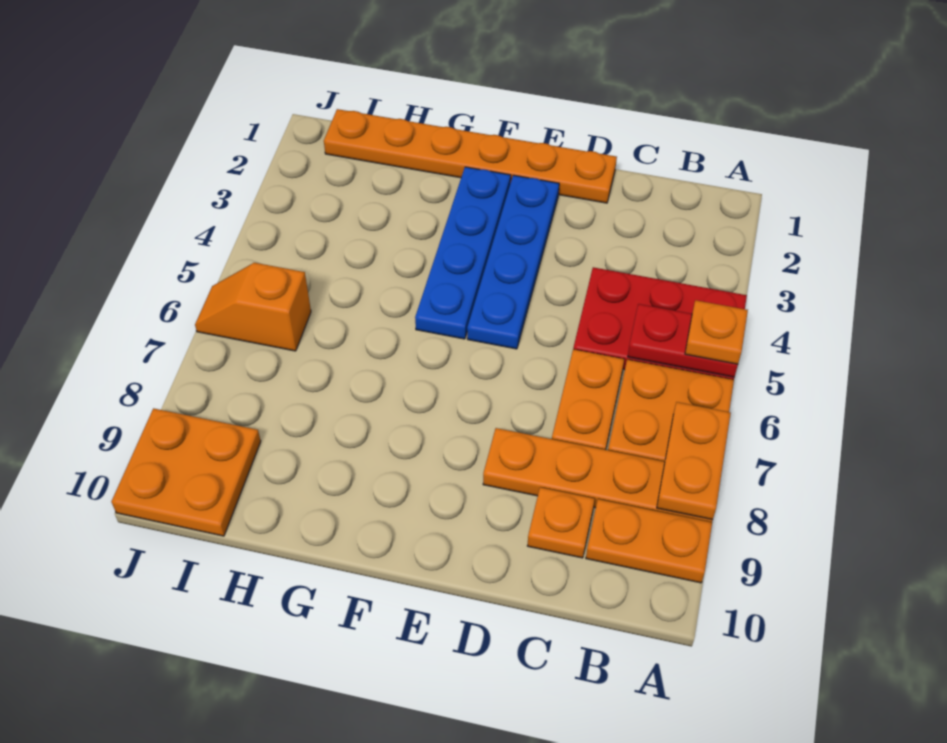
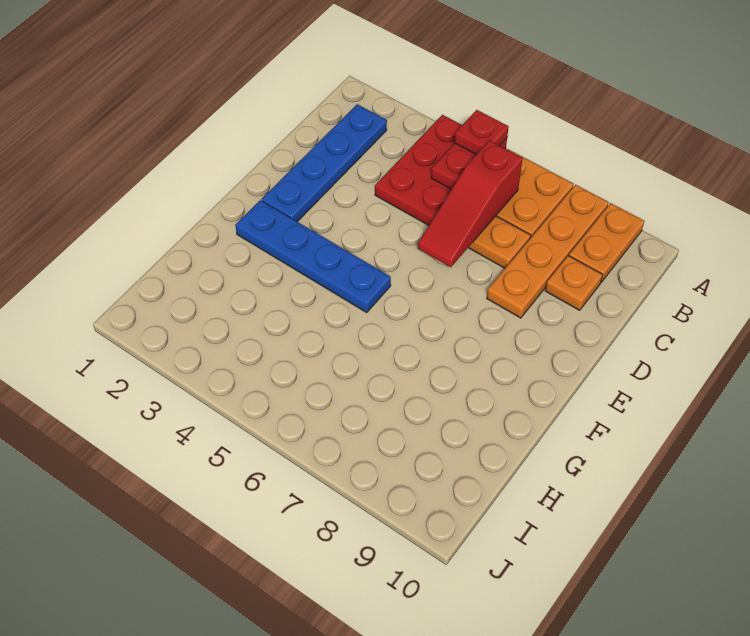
orange 1x1 plate [685,300,748,364] -> red 1x1 plate [455,110,509,155]
orange 1x2 plate [657,402,731,520] -> none
none -> red 1x3 slope [418,141,523,267]
orange 1x6 plate [324,109,617,203] -> none
blue 1x4 plate [467,175,559,349] -> blue 1x4 plate turned to [261,104,387,222]
orange 1x2 slope [195,263,311,351] -> none
orange 2x2 plate [111,408,261,536] -> none

